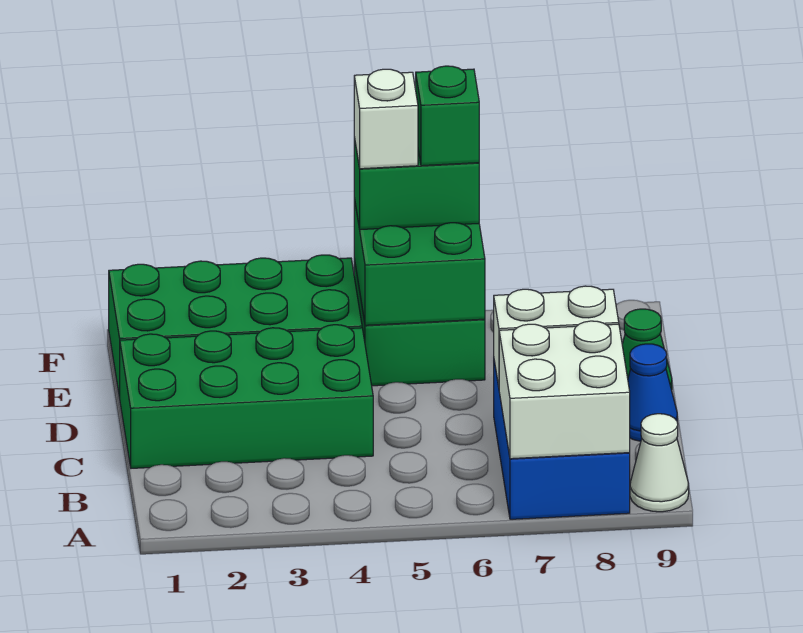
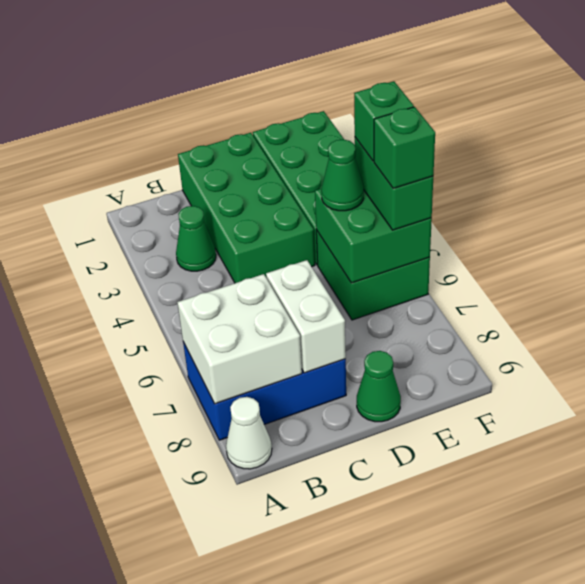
none -> green 1x1 cone [176,206,216,271]
blue 1x1 cone [628,344,677,441] -> none
none -> green 1x1 cone [321,139,364,211]
white 1x1 brick [354,69,418,169] -> green 1x1 brick [354,81,414,161]

